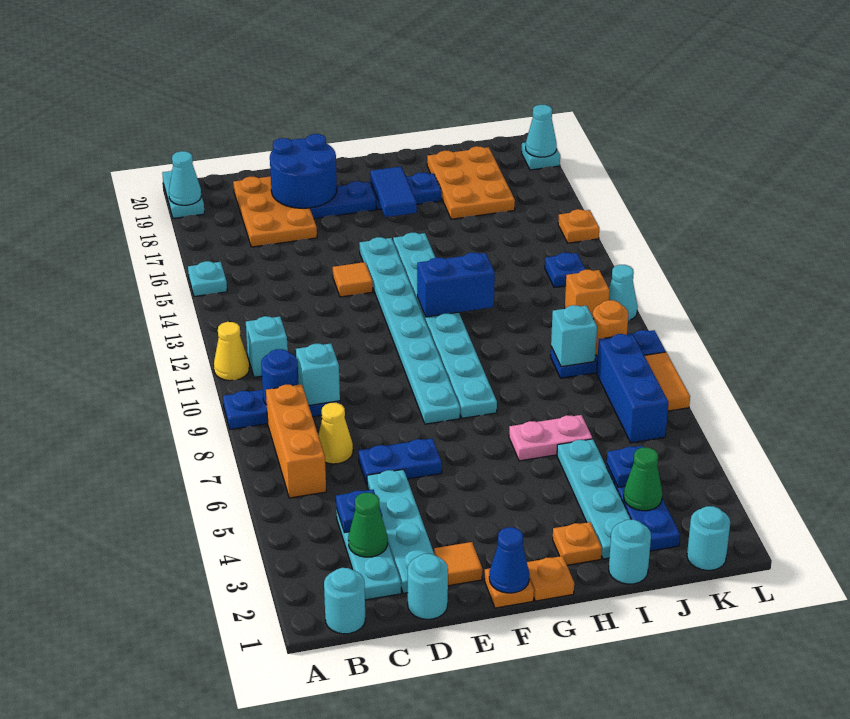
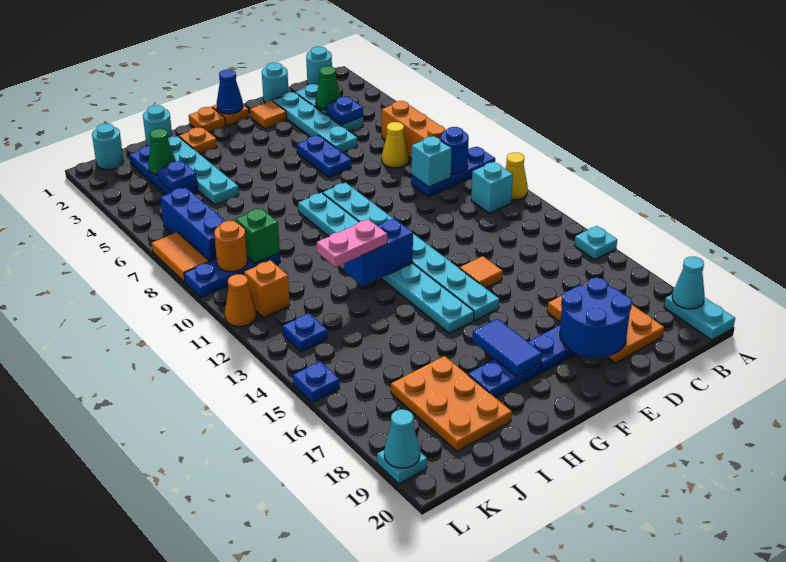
blue 1x2 plate [359,438,442,484] -> blue 1x2 plate turned to [297,135,351,178]
pink 1x2 plate [509,415,592,461] -> pink 1x2 plate moved to [317,219,387,267]
cyan 1x1 brick [551,305,597,367] -> green 1x1 brick [236,208,280,263]
cyan 1x1 cone [609,265,638,320] -> orange 1x1 cone [225,274,256,327]
orange 1x1 plate [558,209,599,243] -> blue 1x1 plate [293,362,340,403]

